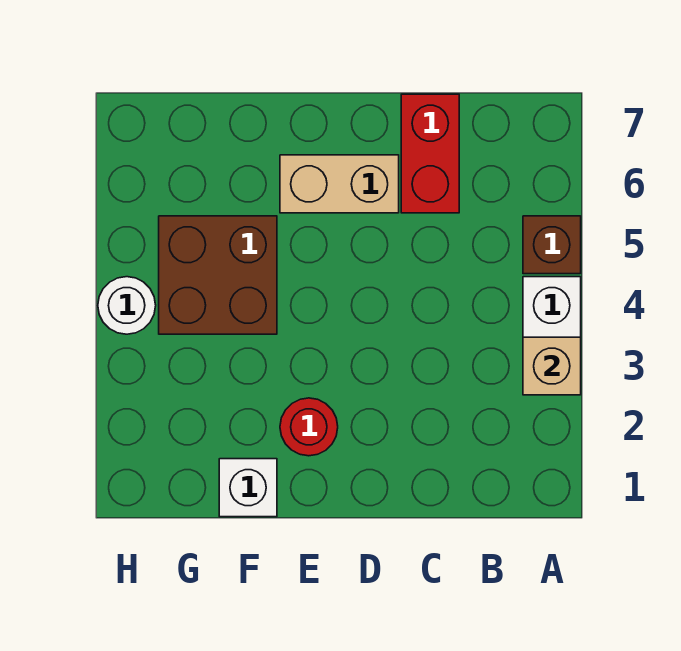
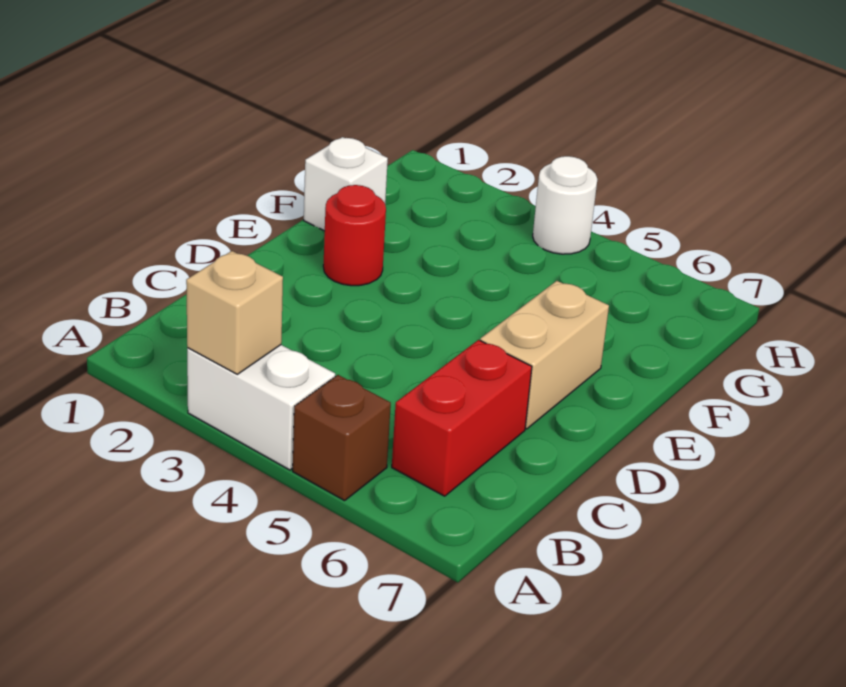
red 1x2 brick [401,94,459,213] -> red 1x2 brick turned to [392,340,532,496]
brown 2x2 brick [159,216,277,334] -> none

